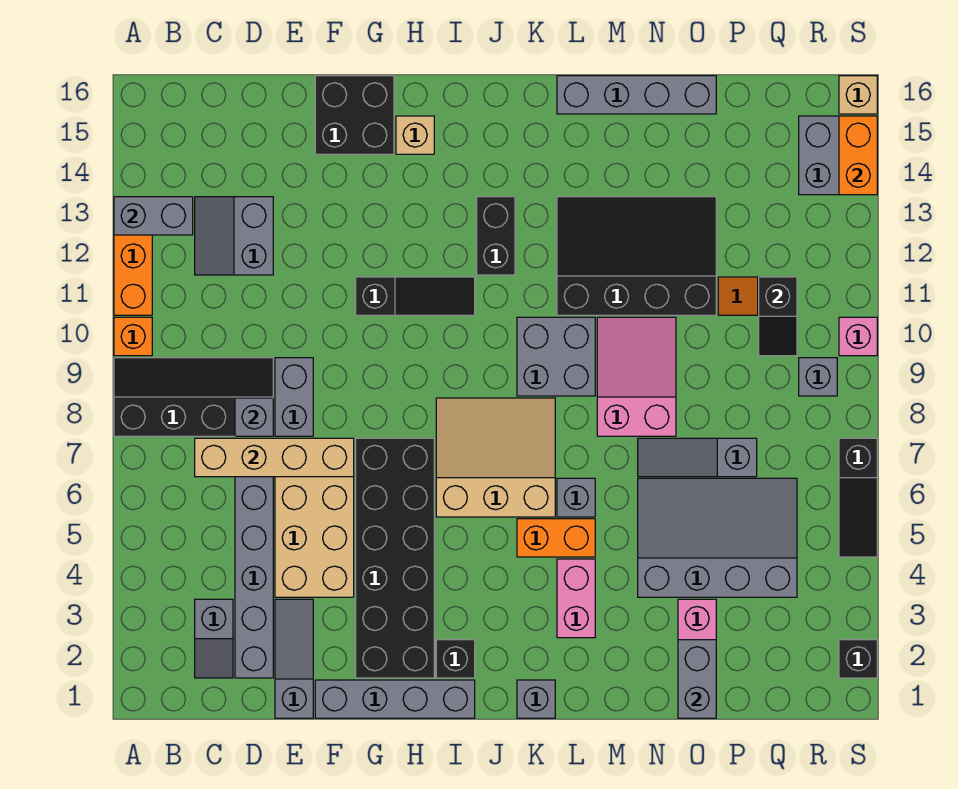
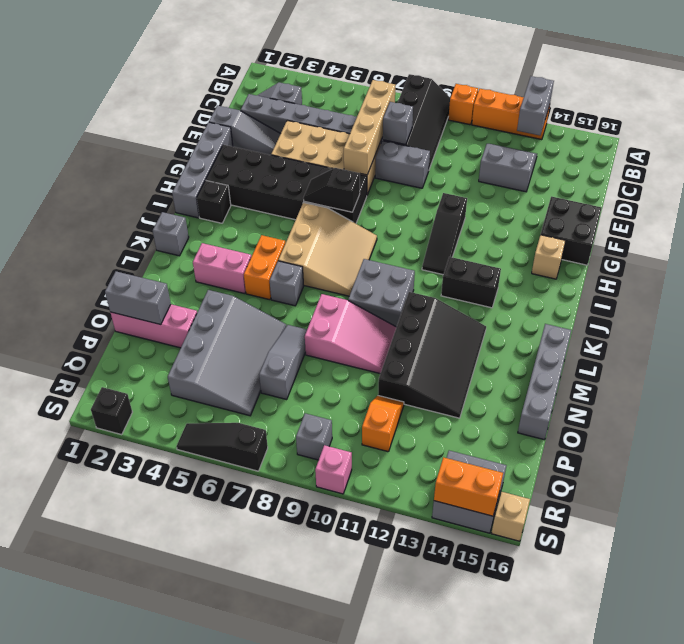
black 1x2 slope [759,277,797,356] -> black 1x2 slope moved to [303,168,360,212]

